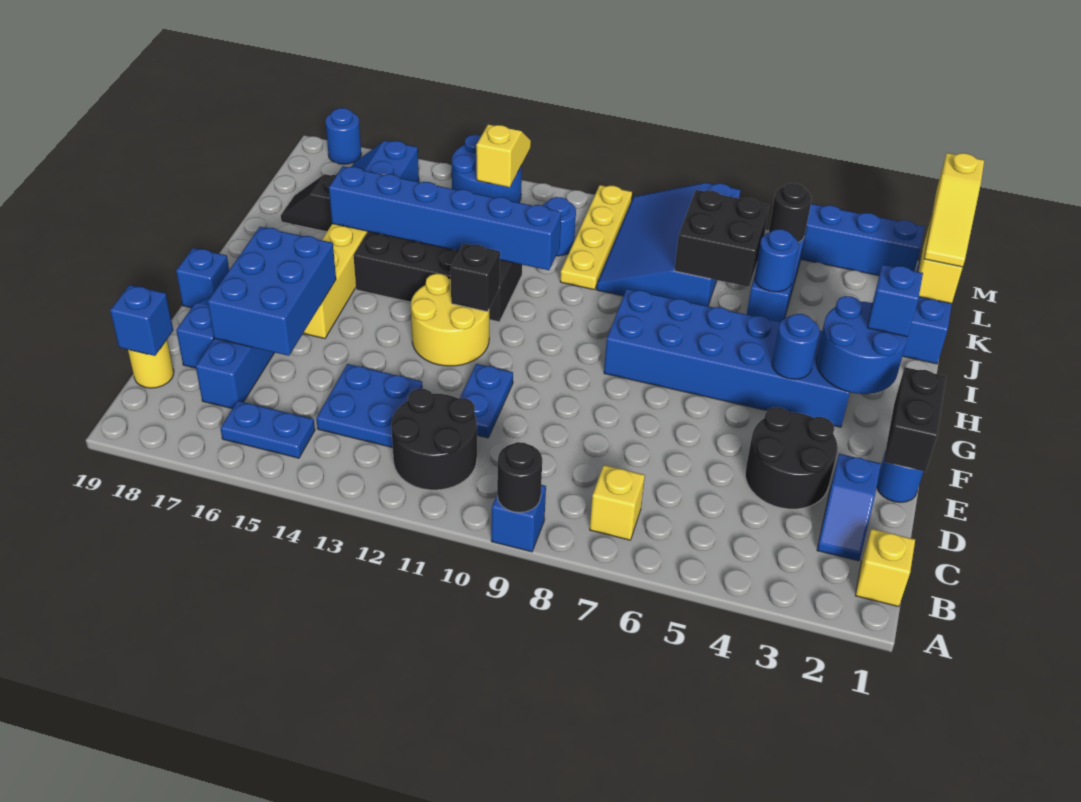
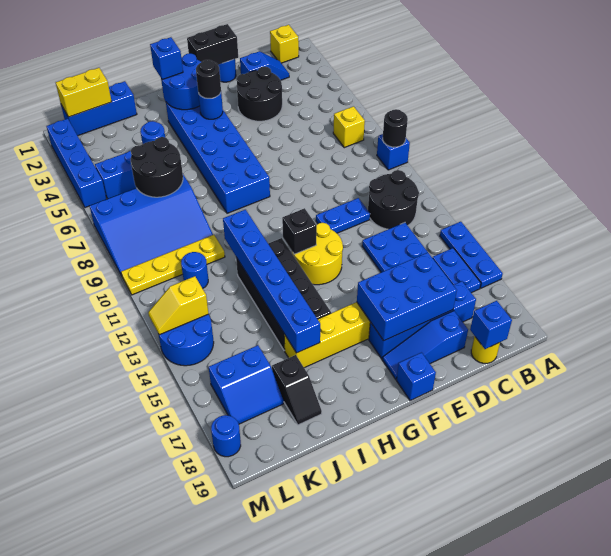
none -> blue 1x3 plate [440,222,503,288]
black 2x2 brick [674,190,770,287] -> black 2x2 round brick [131,137,183,197]
yellow 1x3 slope [924,153,984,267] -> none
black 1x1 round brick [769,183,812,242] -> black 1x1 round brick moved to [196,60,221,98]

